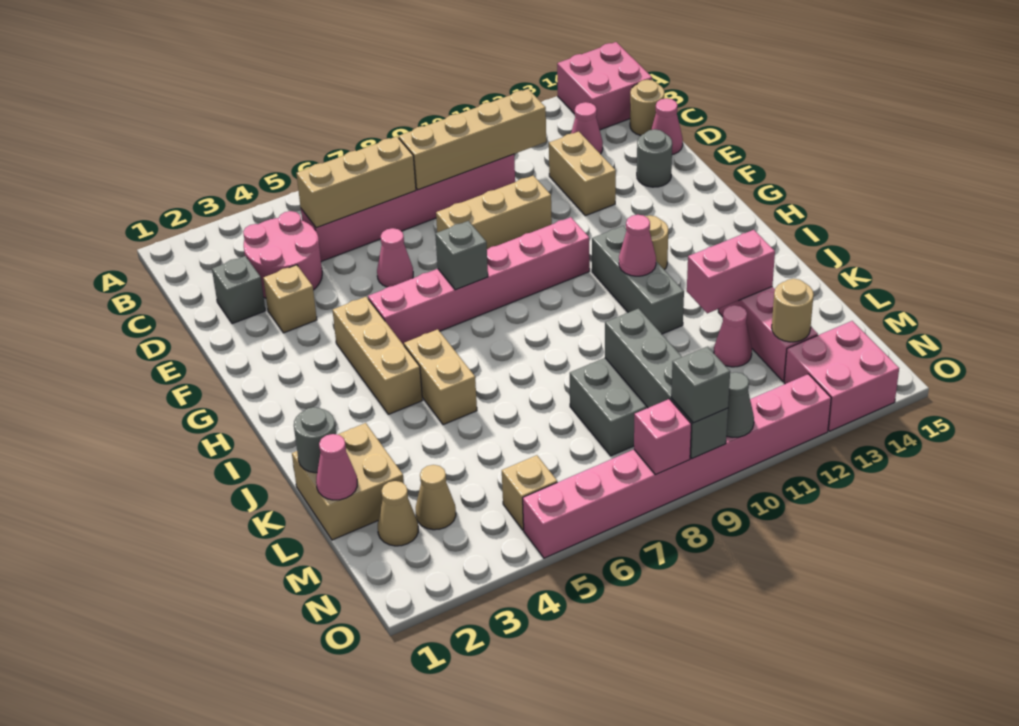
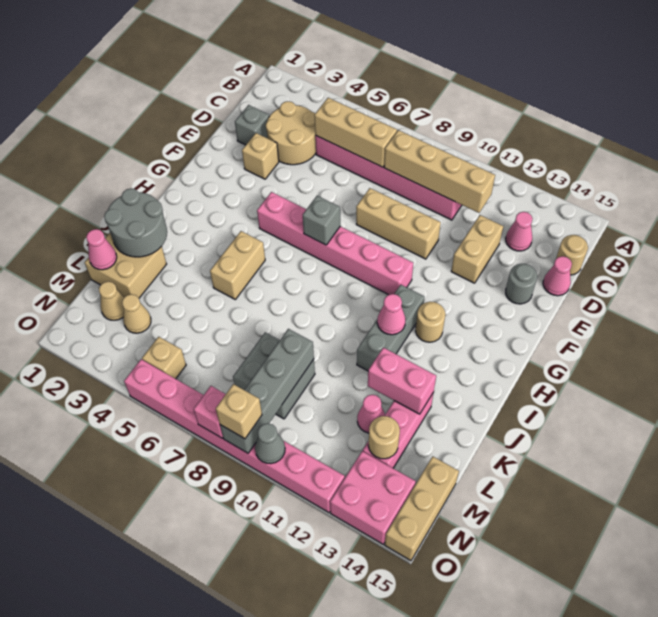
pink 2x2 brick [557,42,652,130] -> none
pink 2x2 round brick [243,211,322,298] -> tan 2x2 round brick [266,101,316,165]
pink 1x1 cone [377,228,413,287] -> none
tan 1x3 brick [333,297,423,414] -> tan 1x3 brick moved to [385,456,459,561]
grey 1x1 round brick [294,407,336,473] -> grey 2x2 round brick [104,188,167,257]
grey 1x1 brick [671,347,730,423] -> tan 1x1 brick [216,384,262,439]

